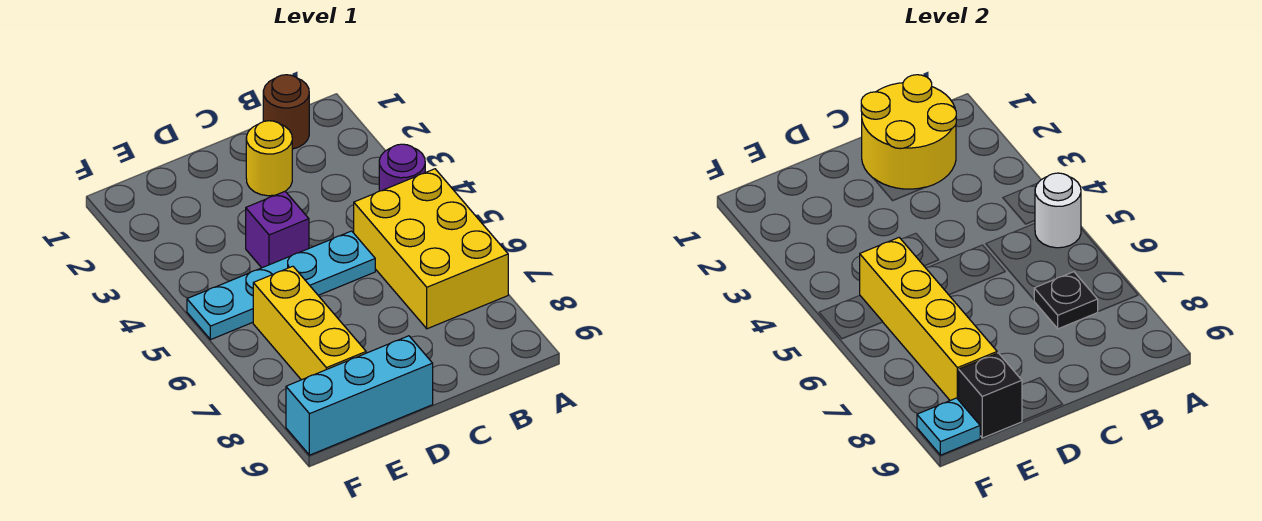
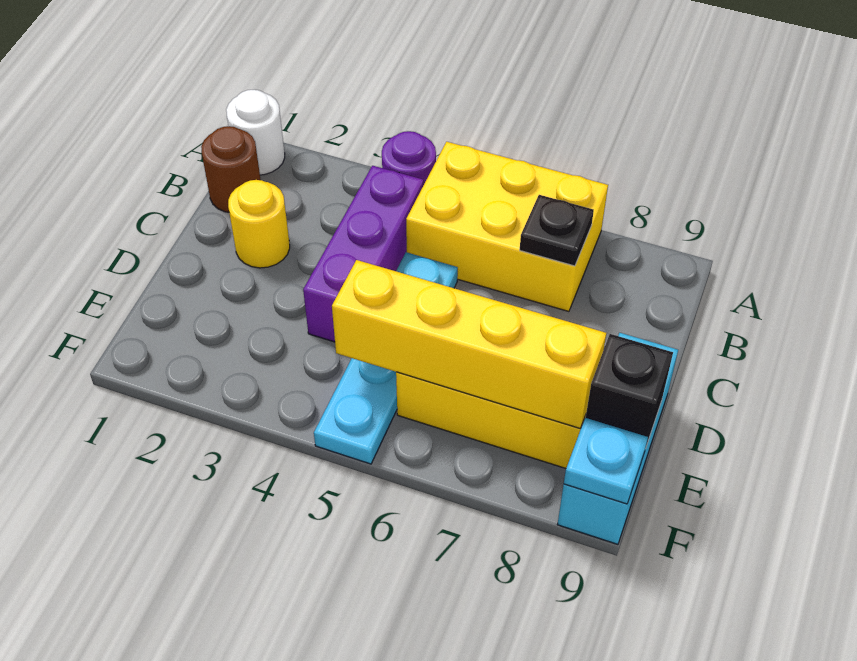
white 1x1 round brick [1035,173,1081,248] -> white 1x1 round brick moved to [226,90,285,175]
yellow 2x2 round brick [861,75,956,189] -> none
purple 1x1 brick [246,191,309,268] -> purple 1x3 brick [303,166,424,342]

